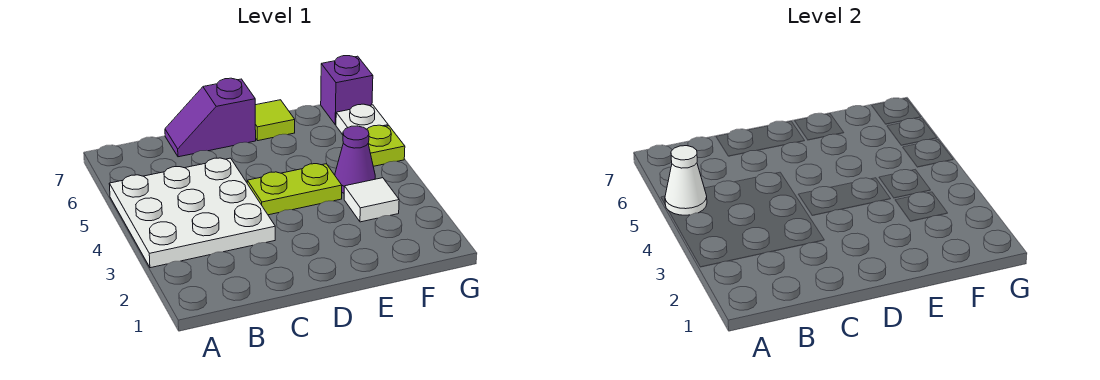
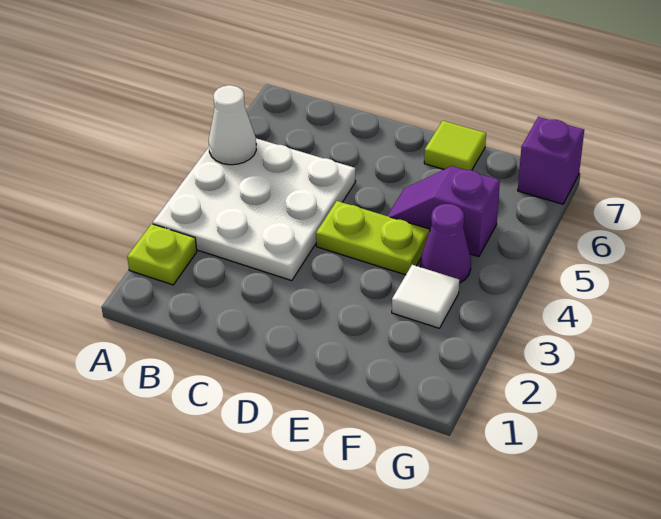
purple 1x2 slope [165,78,256,157] -> purple 1x2 slope moved to [388,166,500,257]
lime 1x1 plate [367,125,405,166] -> lime 1x1 plate moved to [127,224,197,285]
white 1x1 plate [336,104,388,135] -> none

